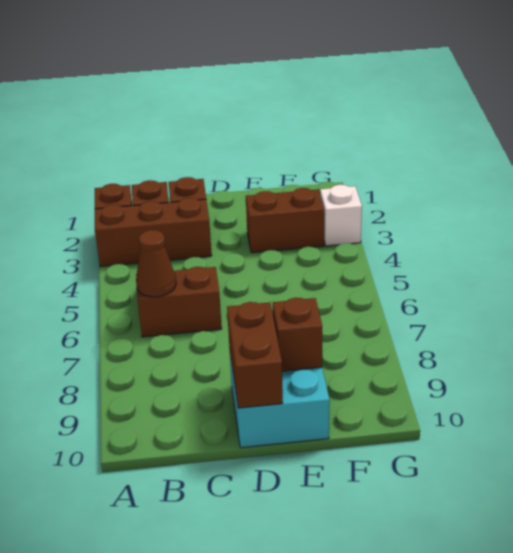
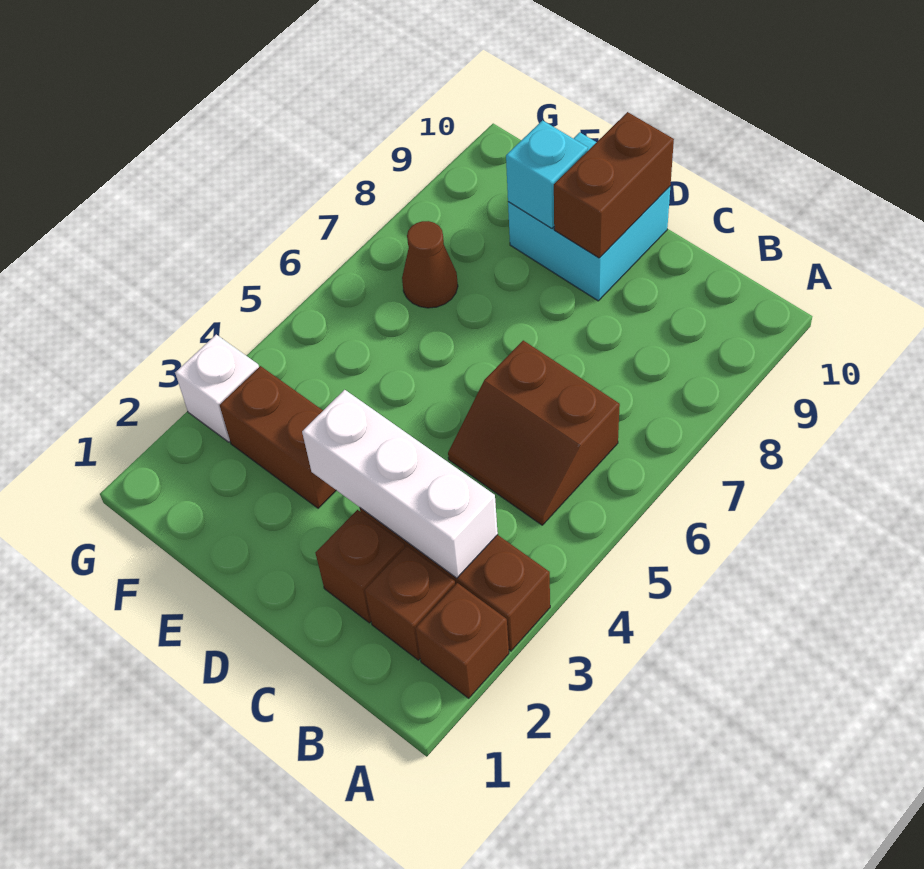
none -> white 1x3 brick [302,390,498,578]
brown 1x1 cone [136,230,176,297] -> brown 1x1 cone moved to [402,221,458,308]
brown 1x1 brick [273,298,322,371] -> cyan 1x1 brick [506,120,588,228]

